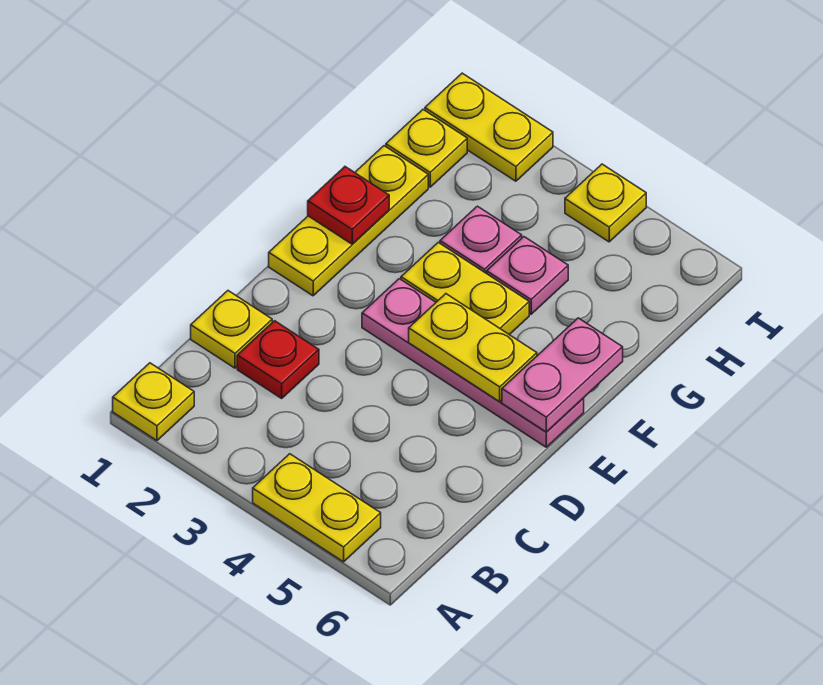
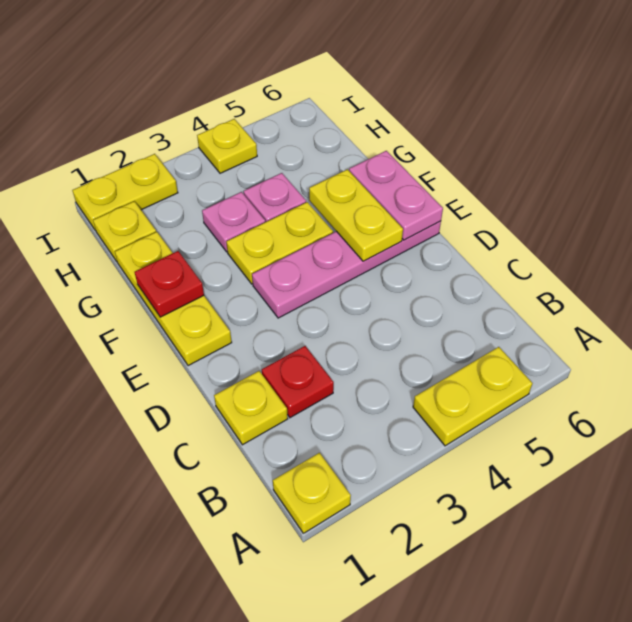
yellow 1x2 plate [409,294,537,402] -> yellow 1x2 plate turned to [309,169,403,261]

